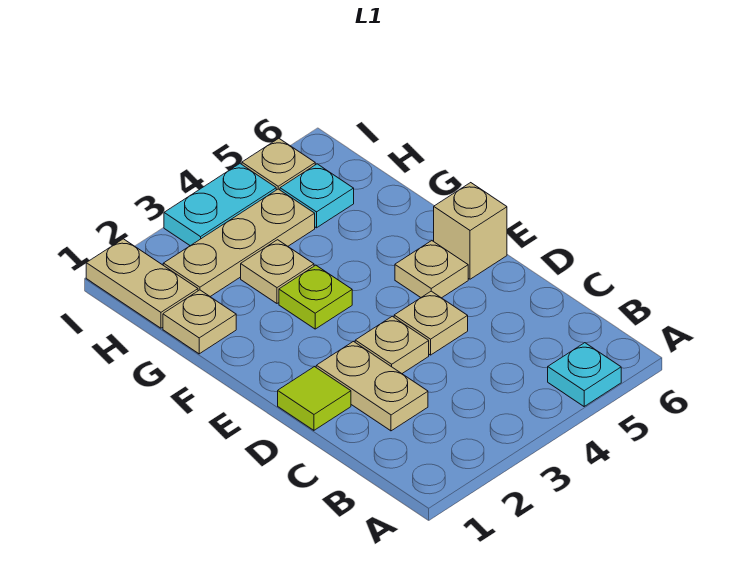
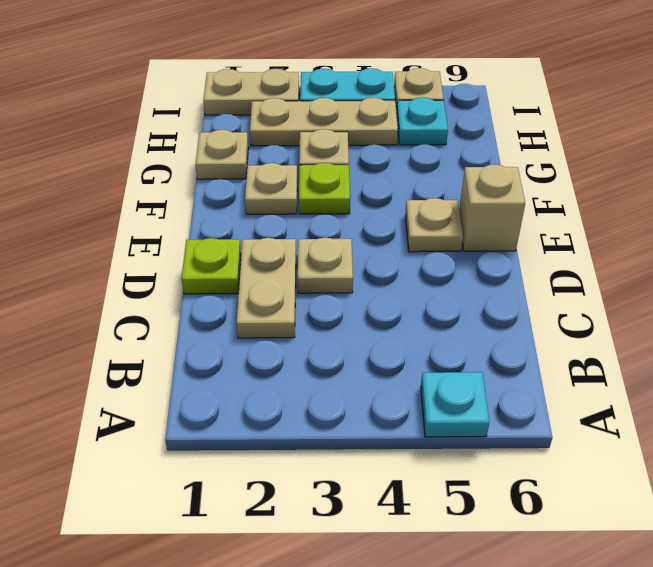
lime 1x1 tile [278,367,351,430] -> lime 1x1 plate [182,238,241,294]
tan 1x1 plate [394,291,468,355] -> tan 1x1 plate moved to [245,163,297,214]
tan 1x2 plate [86,239,198,328] -> tan 1x2 plate turned to [203,69,299,115]

